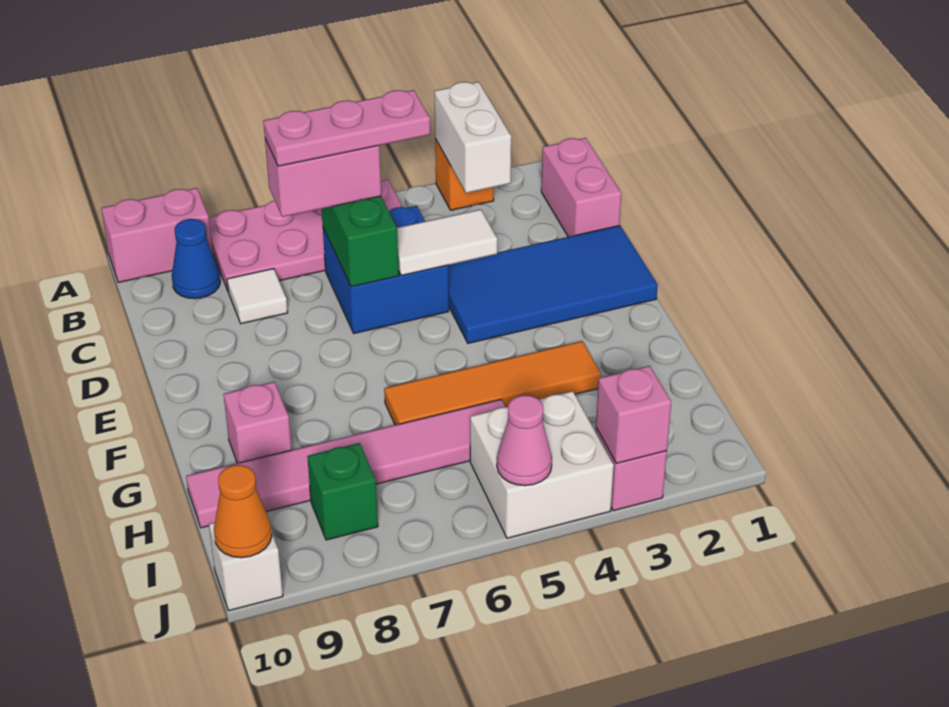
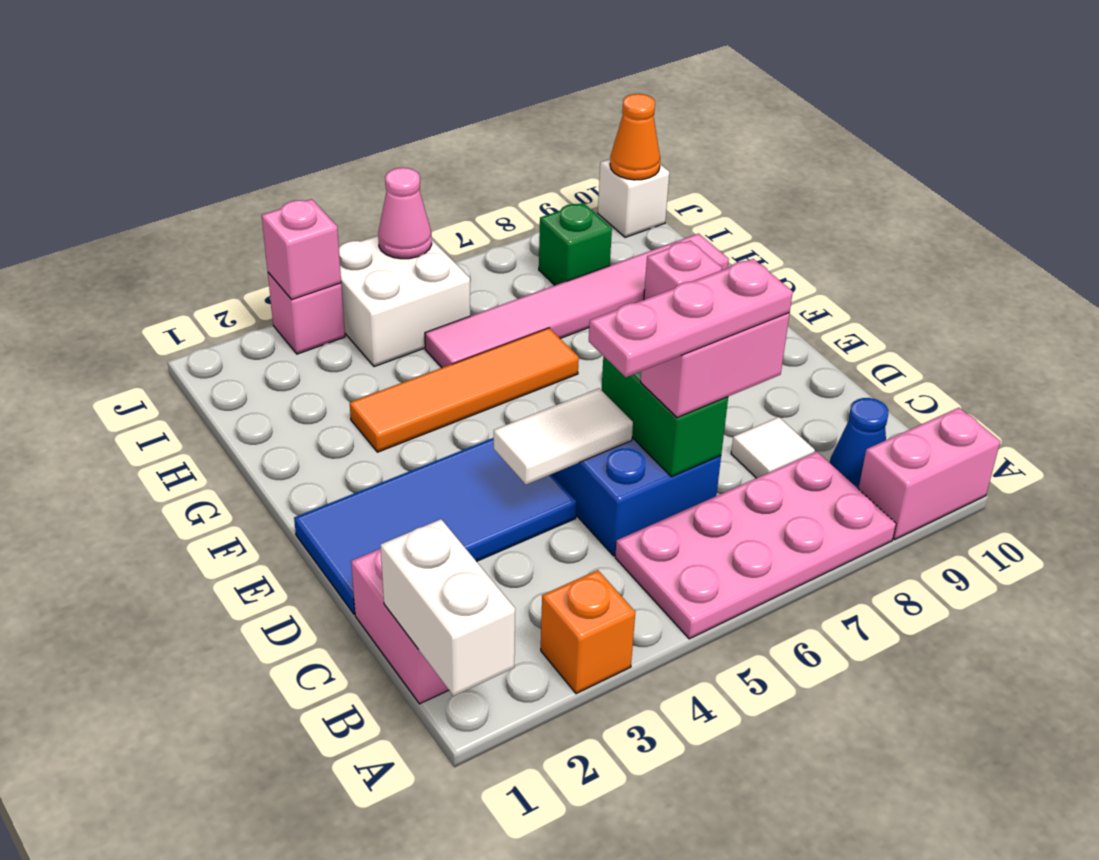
white 1x2 brick [435,82,511,193] -> white 1x2 brick moved to [380,519,515,696]

